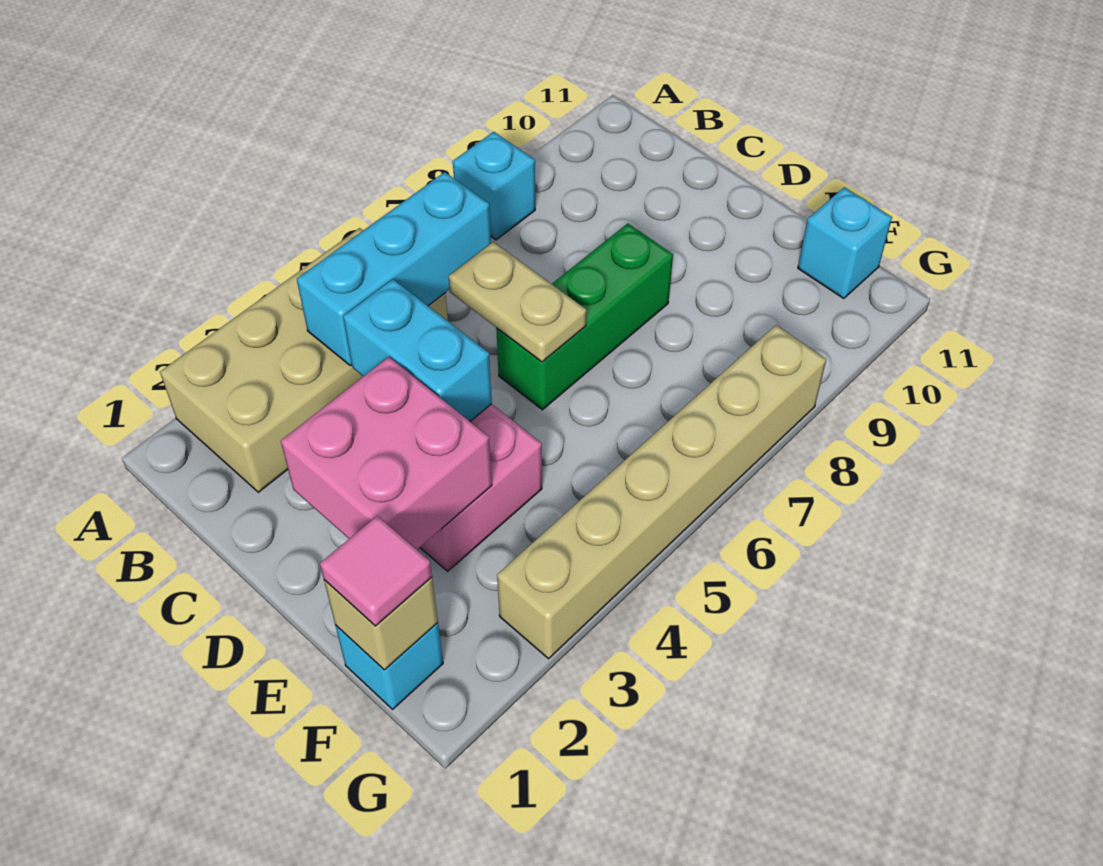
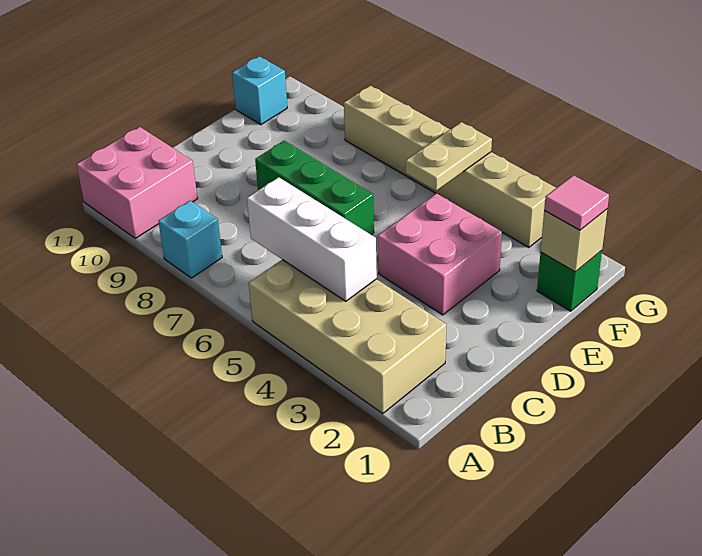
cyan 1x3 brick [297,172,491,366] -> white 1x3 brick [247,177,377,301]
cyan 1x2 brick [343,279,492,421] -> none
tan 1x2 plate [449,242,586,362] -> tan 1x2 plate moved to [406,122,492,191]
pink 2x2 brick [281,357,492,549] -> pink 2x2 brick moved to [76,127,198,238]
cyan 1x1 brick [335,623,443,709] -> green 1x1 brick [537,251,602,311]

